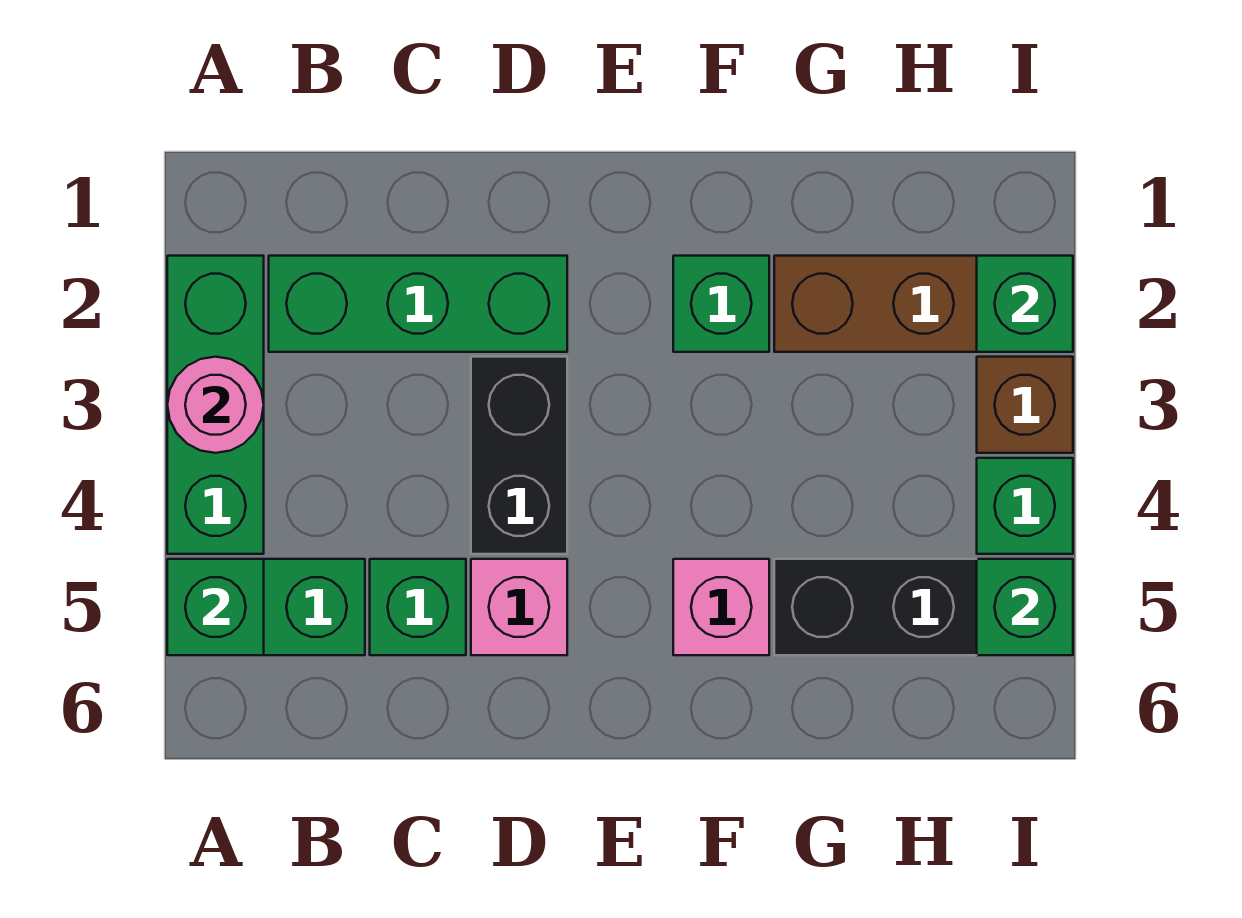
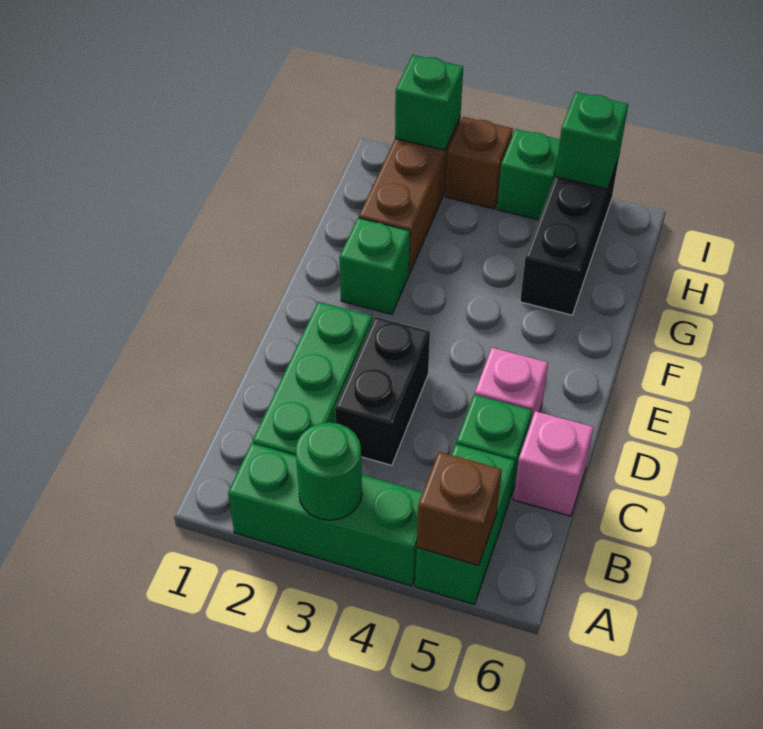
pink 1x1 round brick [167,357,264,453] -> green 1x1 round brick [295,422,362,520]
green 1x1 brick [167,559,264,655] -> brown 1x1 brick [417,452,502,565]
black 1x2 brick [471,357,567,554] -> black 1x2 brick turned to [335,317,430,465]
pink 1x1 brick [673,559,769,655] -> pink 1x1 brick moved to [513,411,594,516]

